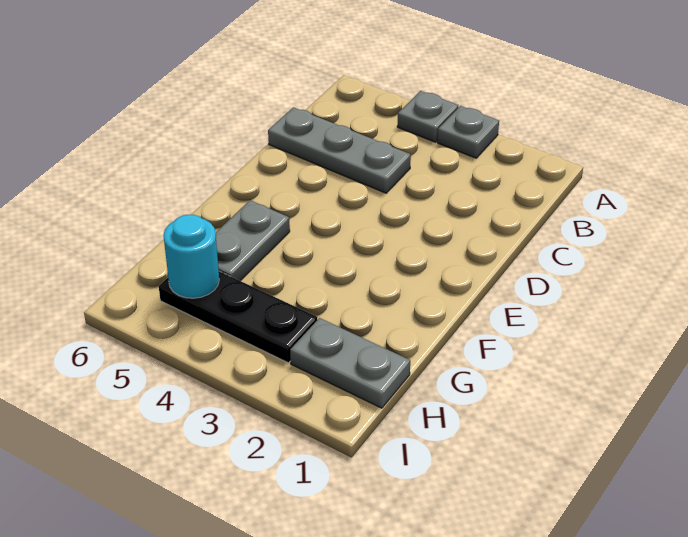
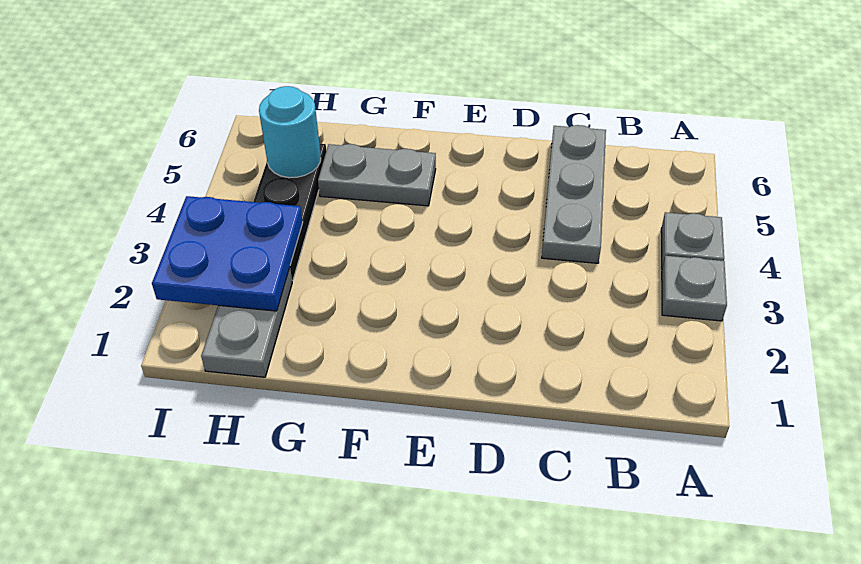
none -> blue 2x2 plate [152,196,303,311]

